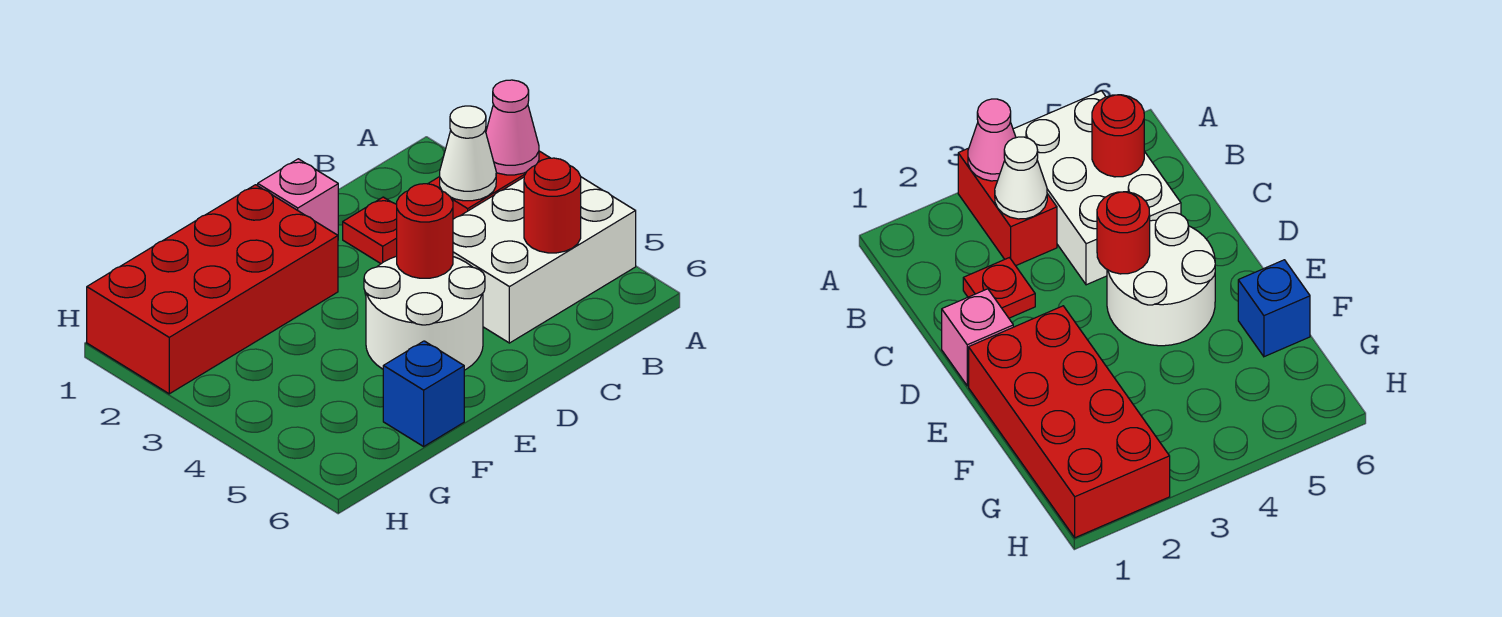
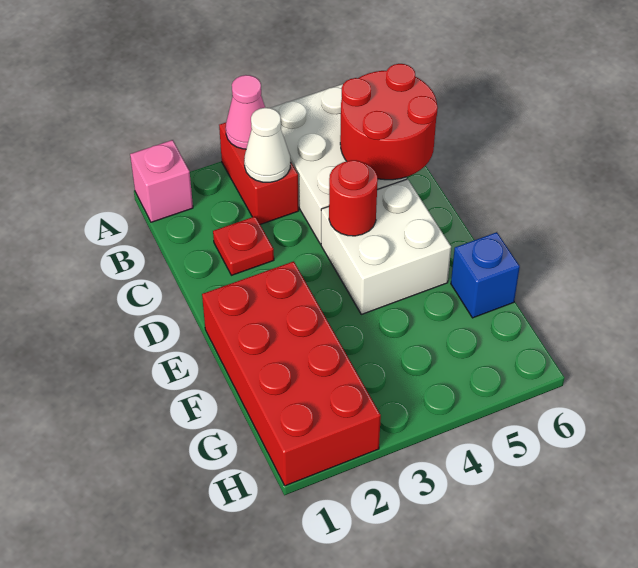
red 1x1 round brick [524,158,581,253] -> red 2x2 round brick [340,64,438,180]
pink 1x1 brick [258,159,338,235] -> pink 1x1 brick moved to [130,140,193,222]
white 2x2 round brick [364,256,485,370] -> white 2x2 brick [321,179,451,314]

